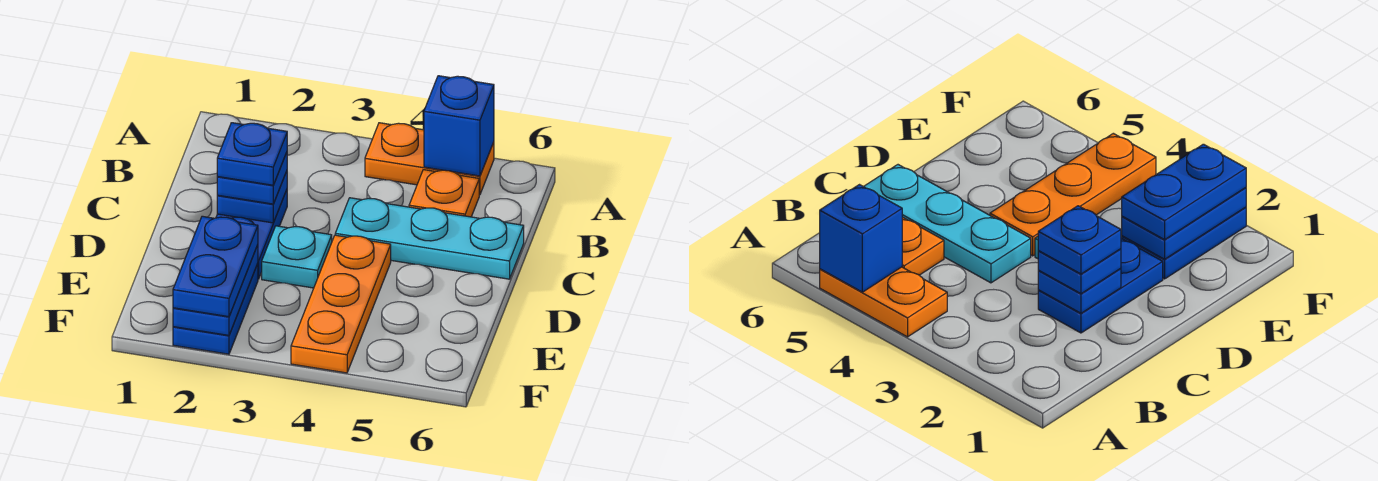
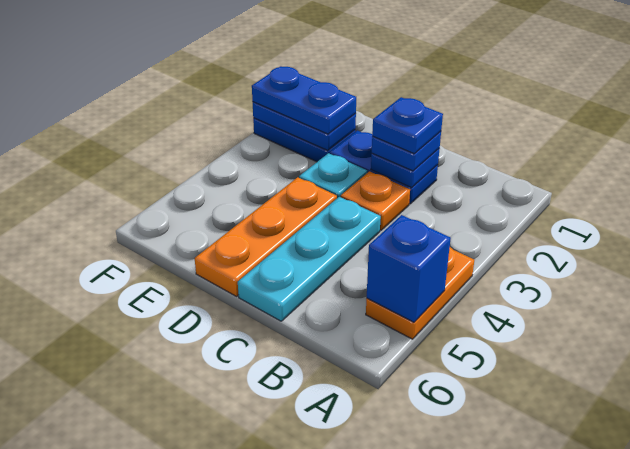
orange 1x1 plate [409,170,479,217] -> orange 1x1 plate moved to [341,172,410,230]
orange 1x3 plate [291,235,391,373] -> orange 1x3 plate turned to [195,177,337,296]

